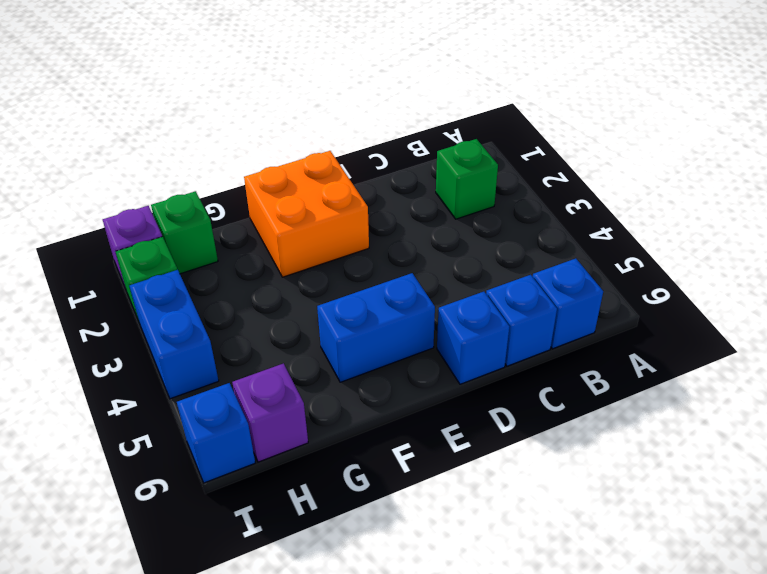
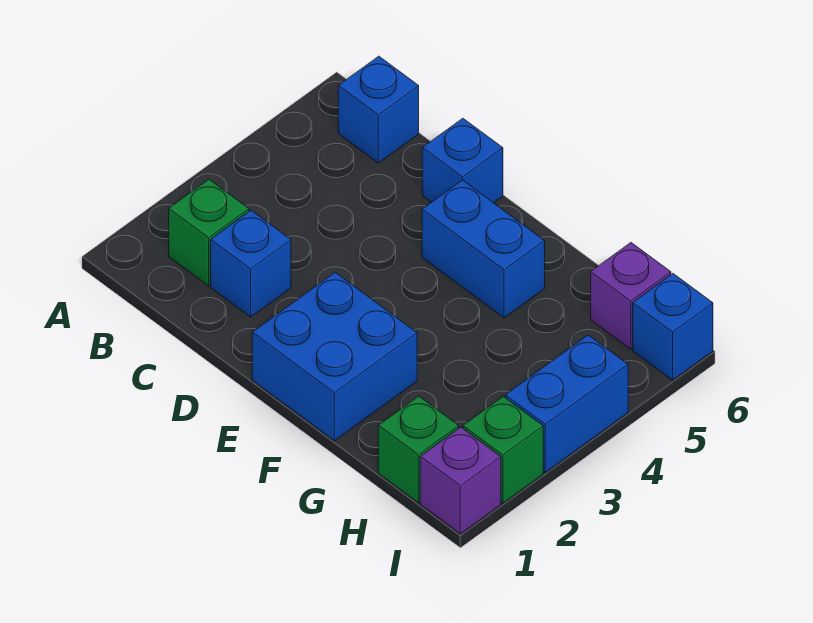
blue 1x1 brick [486,275,557,366] -> blue 1x1 brick moved to [211,210,291,317]
orange 2x2 brick [244,151,369,277] -> blue 2x2 brick [252,272,417,441]

